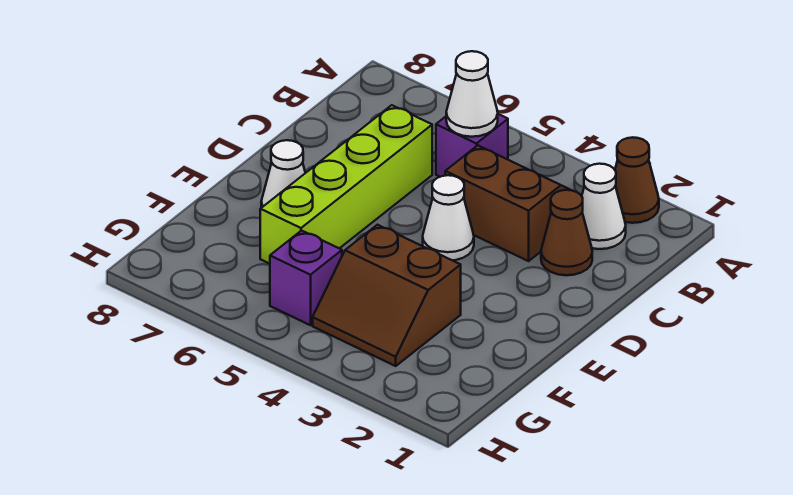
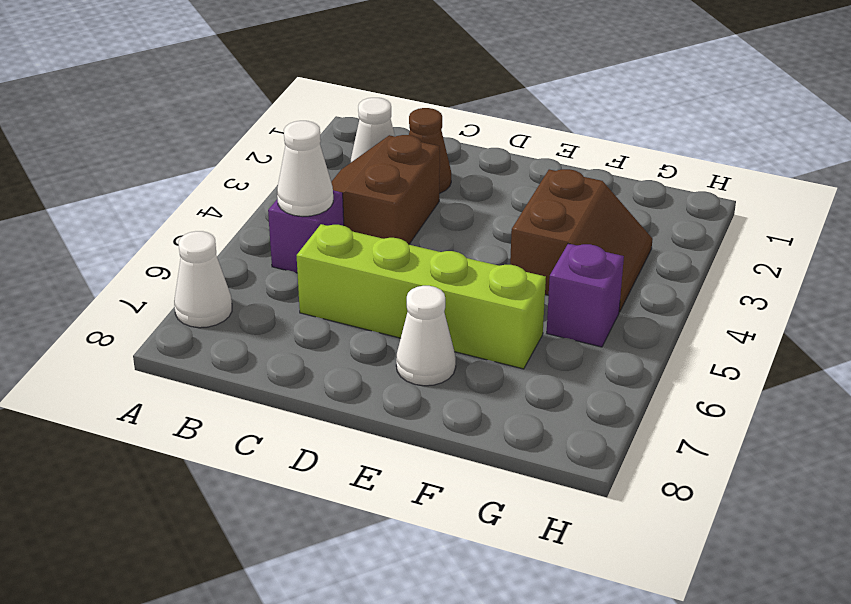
brown 1x1 cone [615,137,659,223] -> none
white 1x1 cone [423,175,474,260] -> white 1x1 cone moved to [174,231,232,328]

